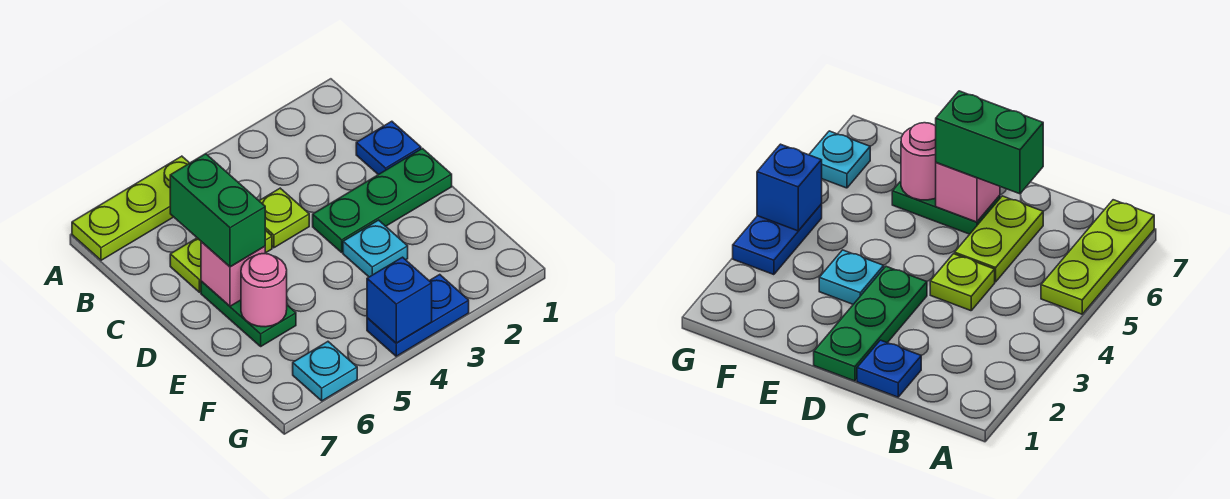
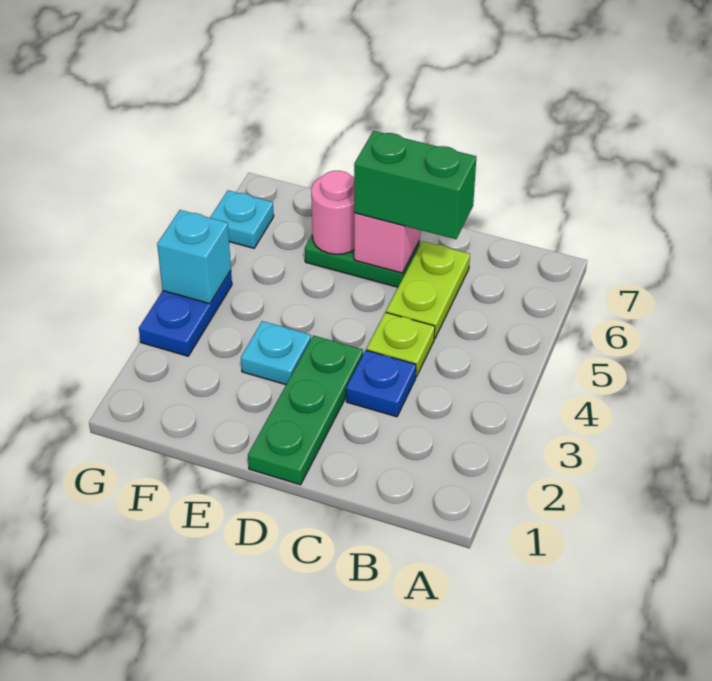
lime 1x3 plate [72,156,189,260] -> none
blue 1x1 plate [356,121,421,175] -> blue 1x1 plate moved to [346,350,416,417]
blue 1x1 brick [367,257,432,343] -> cyan 1x1 brick [157,210,231,304]

